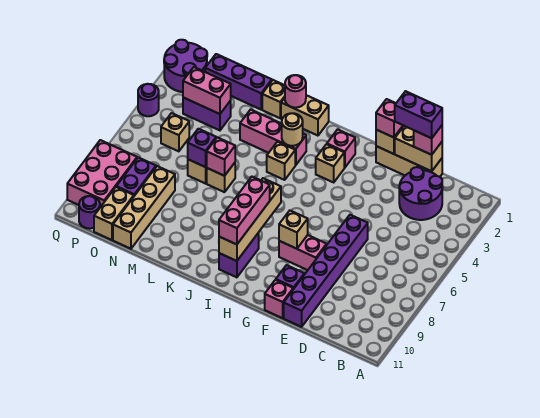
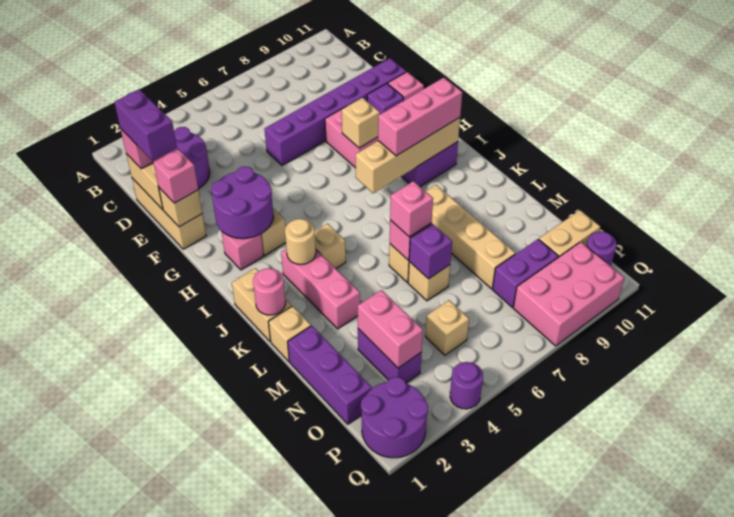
none -> purple 2x2 round brick [211,166,273,239]
none -> pink 1x1 brick [390,181,433,237]
tan 1x4 brick [113,166,175,249] -> tan 1x4 brick turned to [426,185,515,289]

